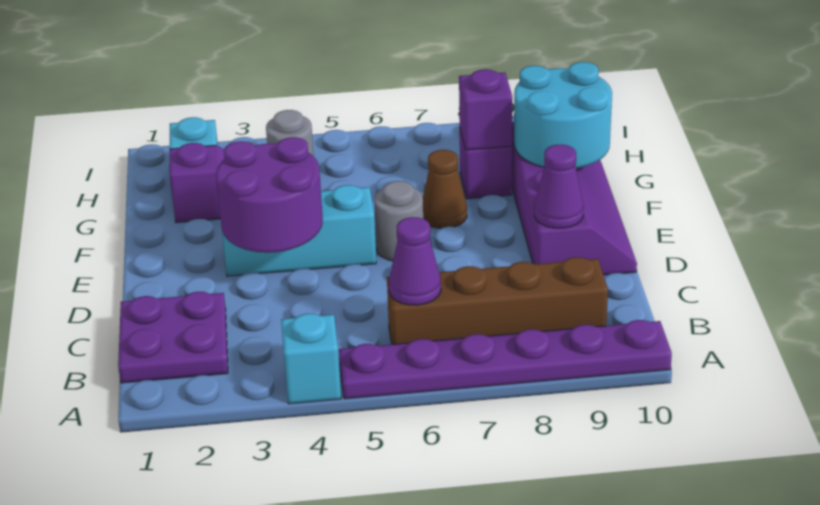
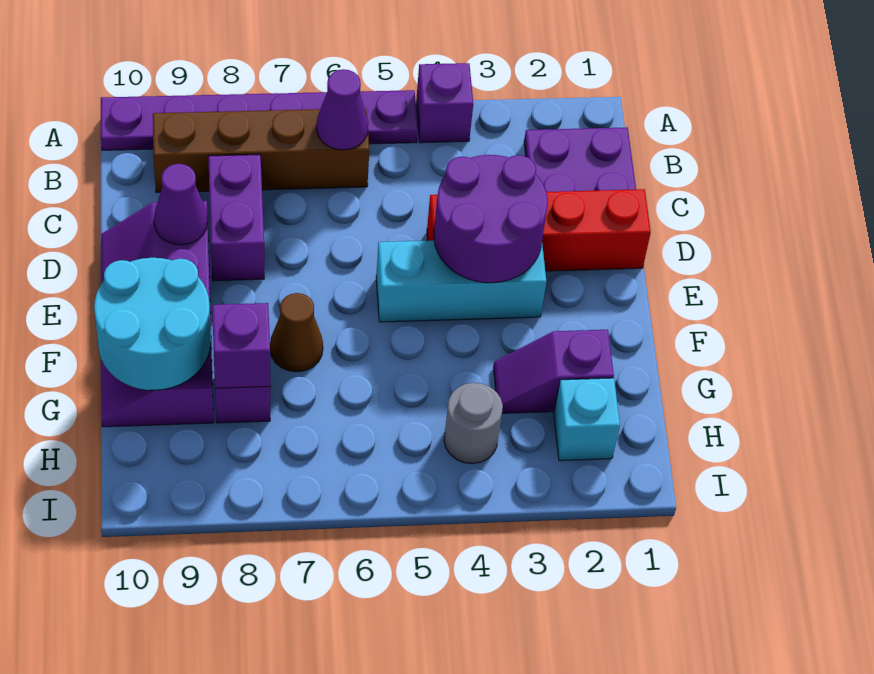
cyan 1x1 brick [281,313,341,404] -> purple 1x1 brick [416,63,473,143]
none -> purple 1x2 brick [208,155,264,281]
none -> red 1x4 brick [427,189,651,271]
grey 1x1 round brick [374,181,423,261] -> none

